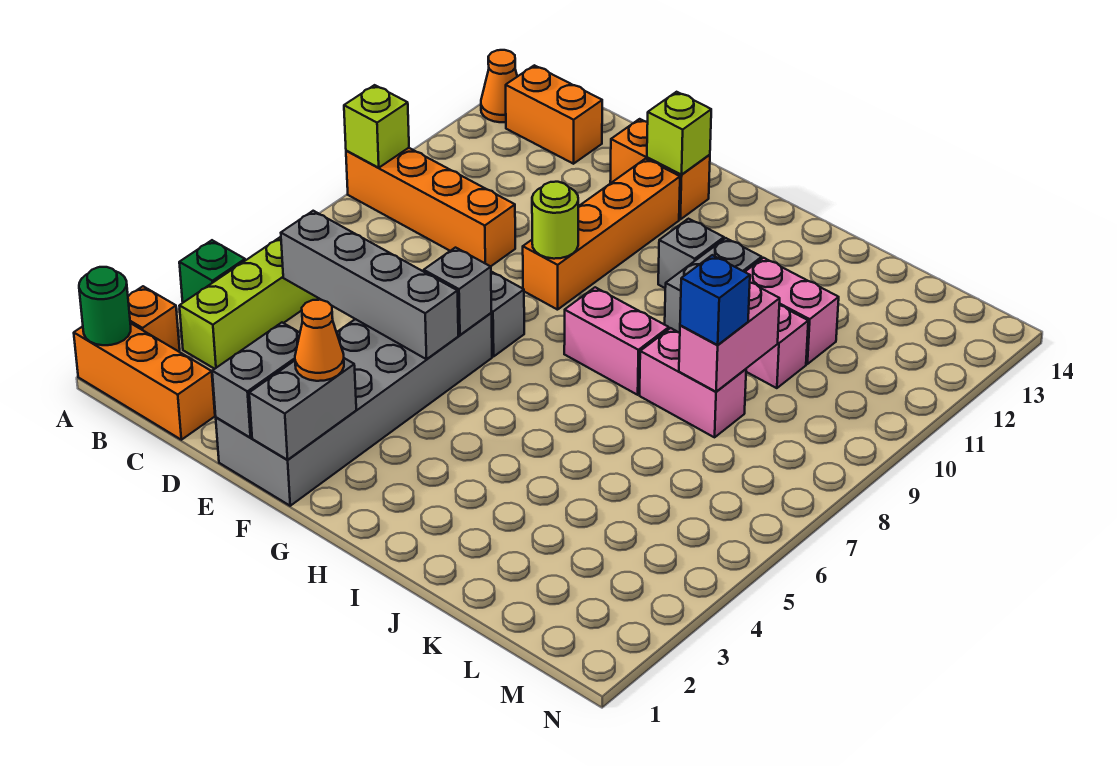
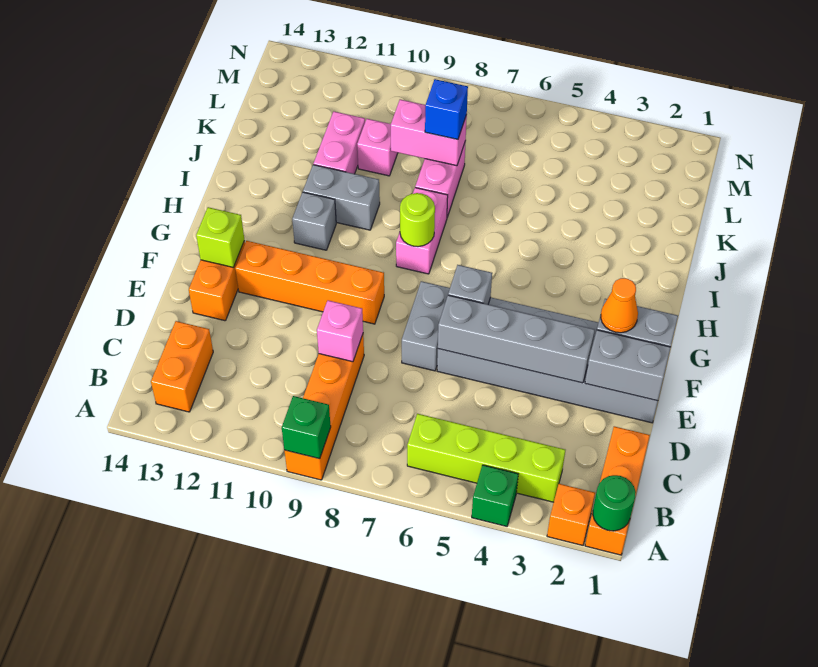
lime 1x1 brick [344,85,409,168] -> green 1x1 brick [282,396,331,459]
orange 1x1 cone [481,50,517,122] -> none
grey 1x4 brick [281,211,458,359] -> grey 1x4 brick turned to [438,295,595,383]
none -> pink 1x1 brick [317,300,363,362]
lime 1x1 round brick [532,182,578,259] -> lime 1x1 round brick moved to [400,193,435,247]

